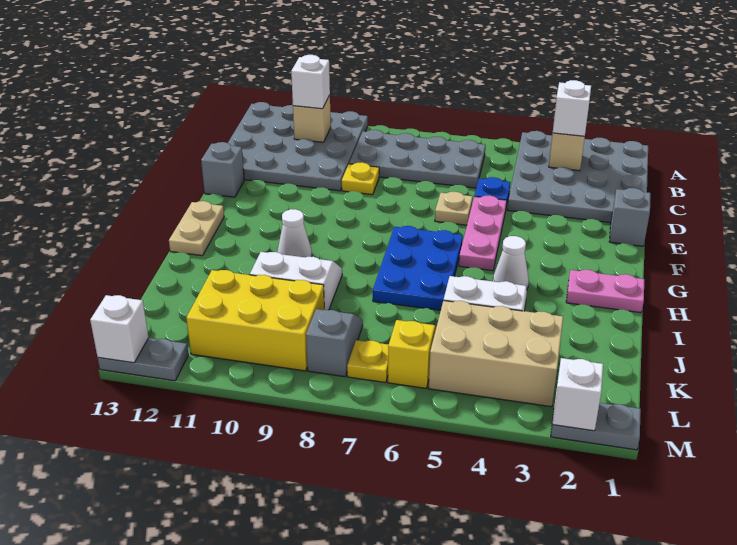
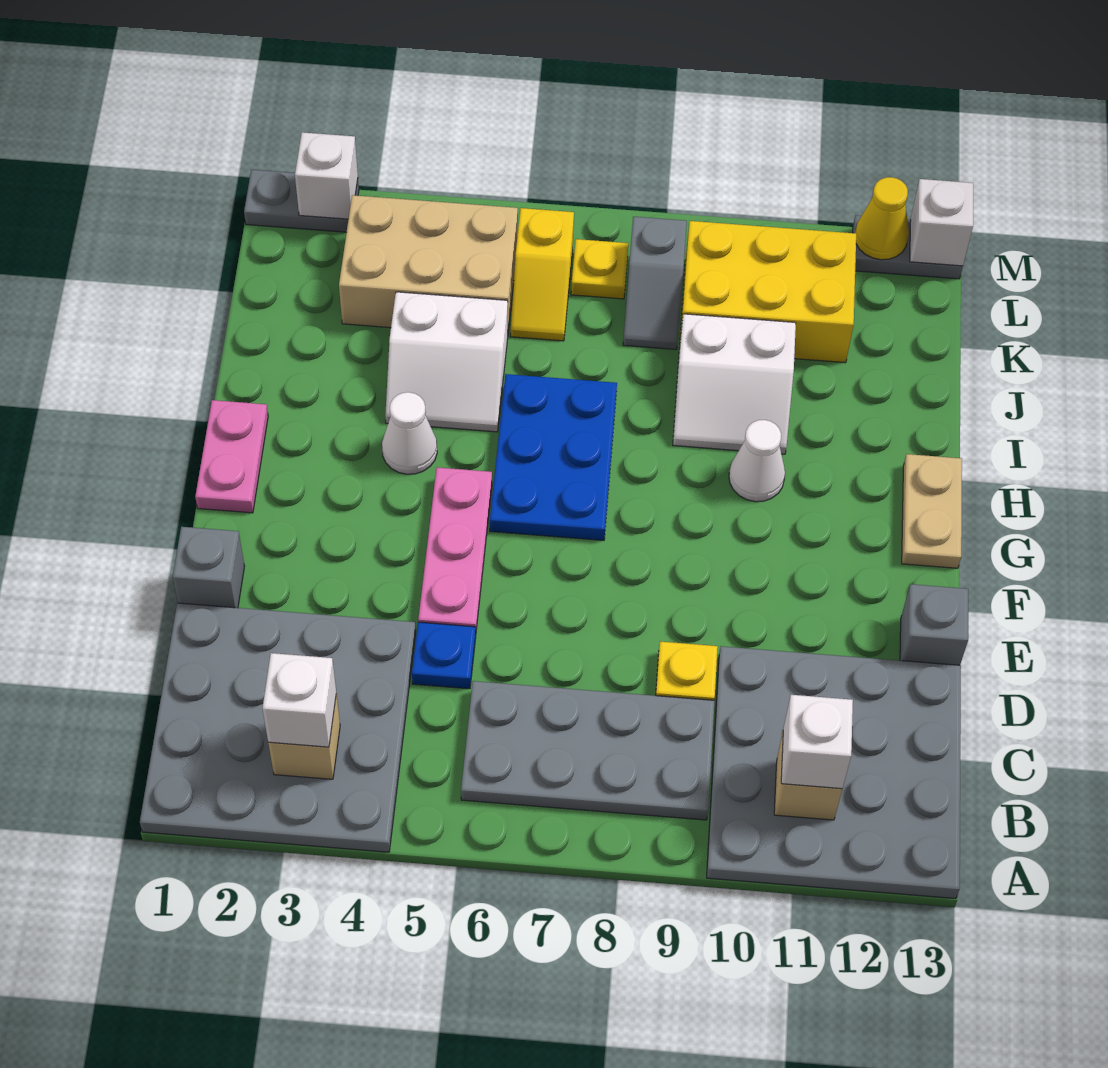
tan 1x1 plate [435,192,472,225] -> none
pink 1x2 plate [566,270,644,313] -> pink 1x2 plate turned to [195,400,268,513]
none -> yellow 1x1 cone [855,177,909,260]

